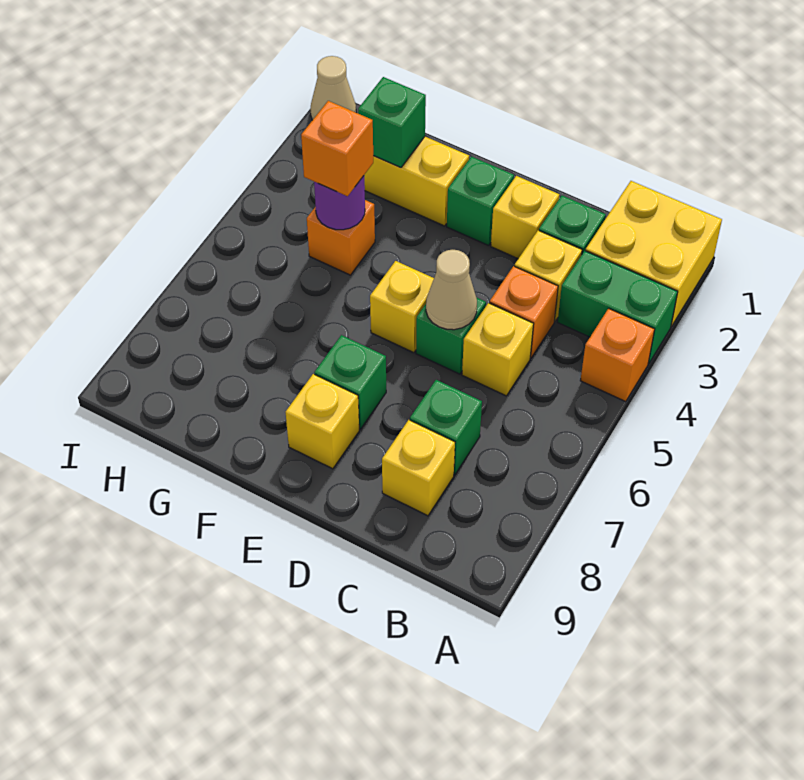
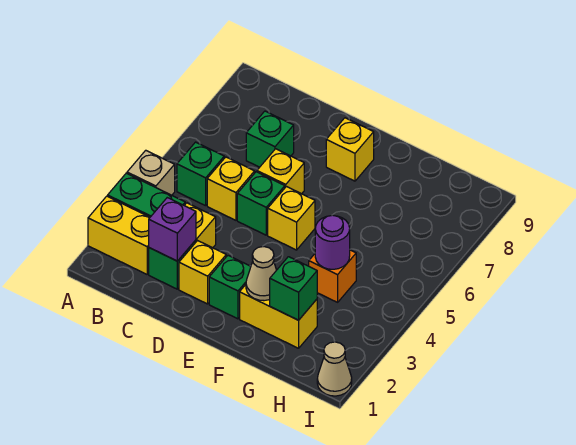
yellow 2x2 brick [586,181,722,327] -> yellow 1x2 brick [88,196,150,274]
orange 1x1 brick [580,308,655,402] -> tan 1x1 brick [127,150,175,195]
none -> purple 1x1 brick [149,198,196,261]
orange 1x1 brick [489,266,558,358] -> none
yellow 1x1 brick [382,420,455,516] -> yellow 1x1 brick moved to [257,149,304,194]
tan 1x1 cone [426,250,477,330] -> tan 1x1 cone moved to [246,247,276,301]
green 1x1 brick [314,335,386,429] -> green 1x1 brick moved to [177,142,224,206]
orange 1x1 brick [301,101,373,196] -> none

